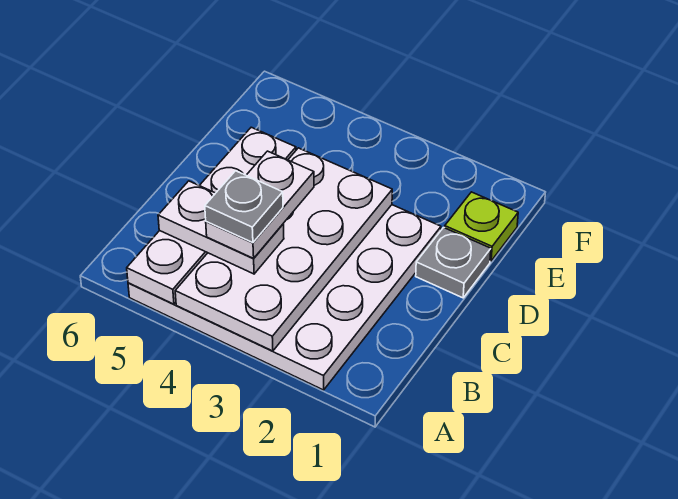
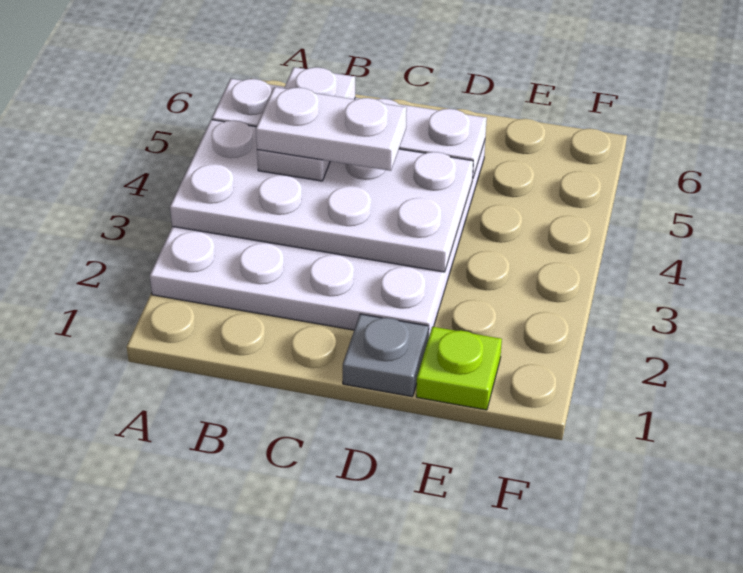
grey 1x1 plate [205,171,283,243] -> none

